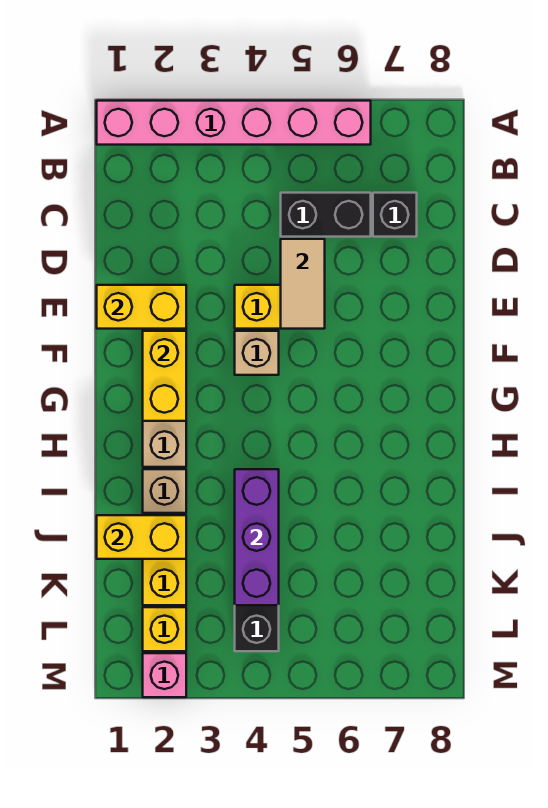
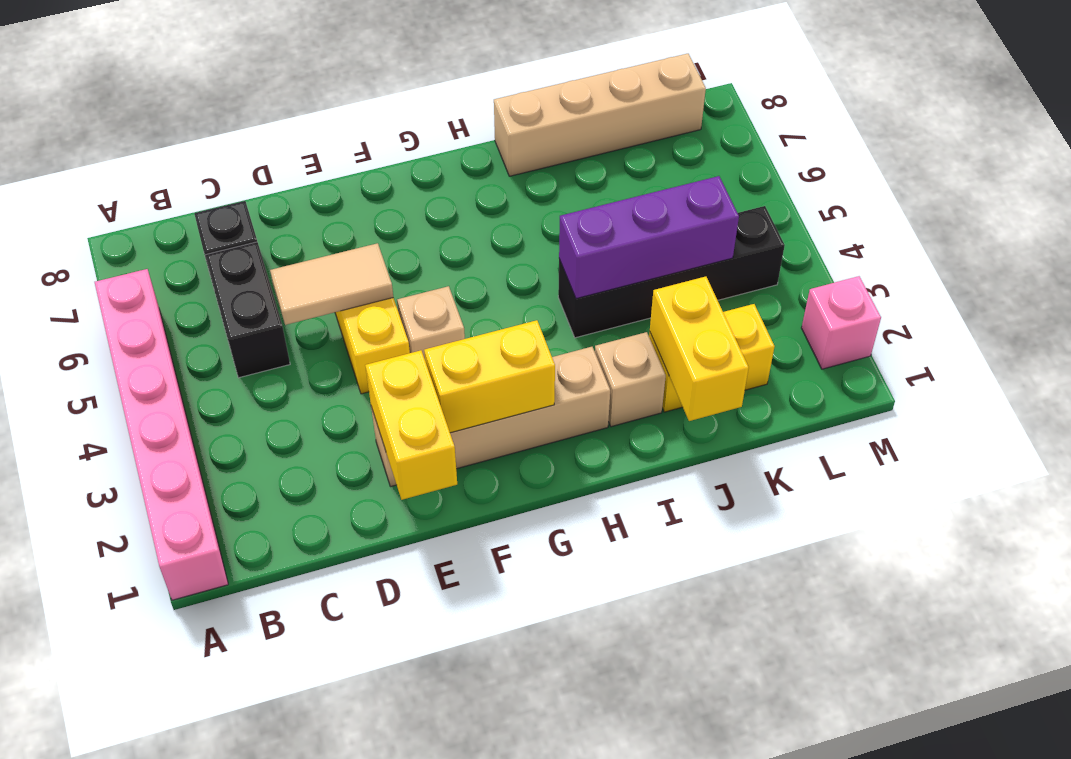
none -> tan 1x4 brick [494,54,706,176]
yellow 1x1 brick [143,607,186,651] -> none

